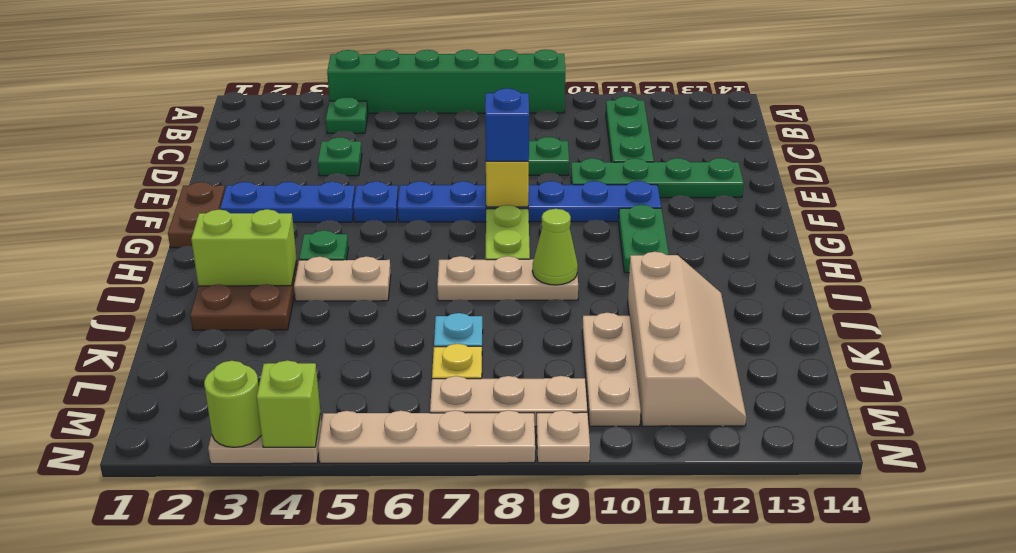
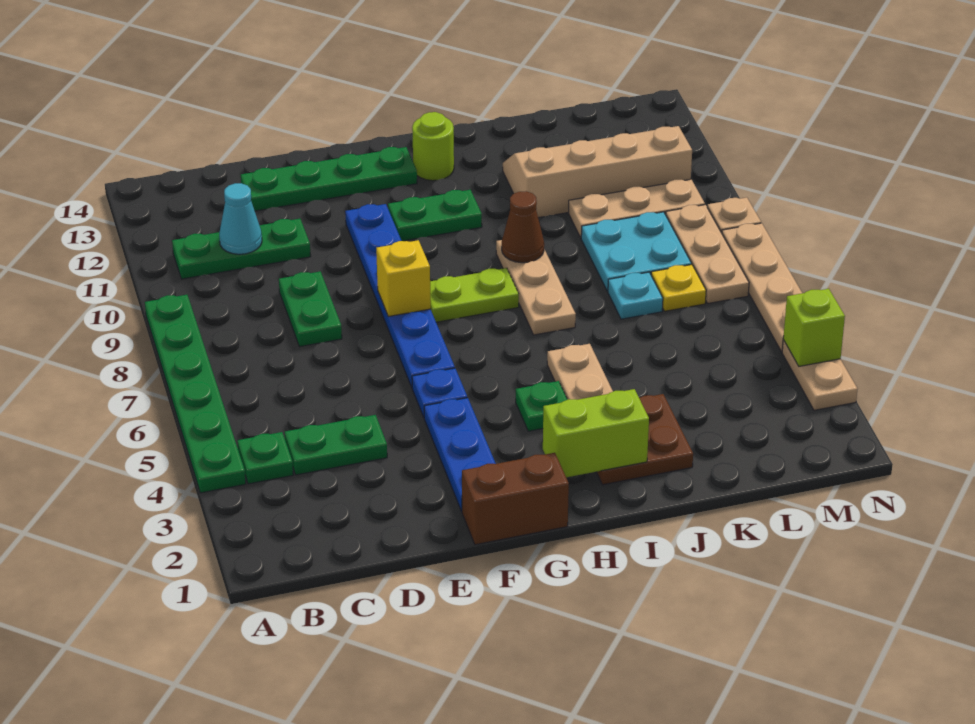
green 1x6 brick [327,50,565,113] -> green 1x6 plate [145,295,246,493]
none -> cyan 1x1 cone [219,183,262,254]
green 1x1 plate [318,137,362,176] -> green 1x2 plate [285,415,387,475]
green 1x4 plate [571,158,744,198] -> green 1x4 plate turned to [241,147,417,211]
brown 1x2 plate [168,182,225,248] -> brown 1x2 brick [462,453,569,545]
blue 1x1 brick [485,88,529,161] -> none
lime 1x2 brick [191,209,297,286] -> lime 1x2 brick turned to [543,389,649,477]
lime 1x1 cone [532,209,578,285] -> brown 1x1 cone [502,191,544,263]
none -> cyan 2x2 plate [581,212,692,292]
lime 1x1 round brick [204,361,261,447] -> lime 1x1 round brick moved to [412,112,454,181]

